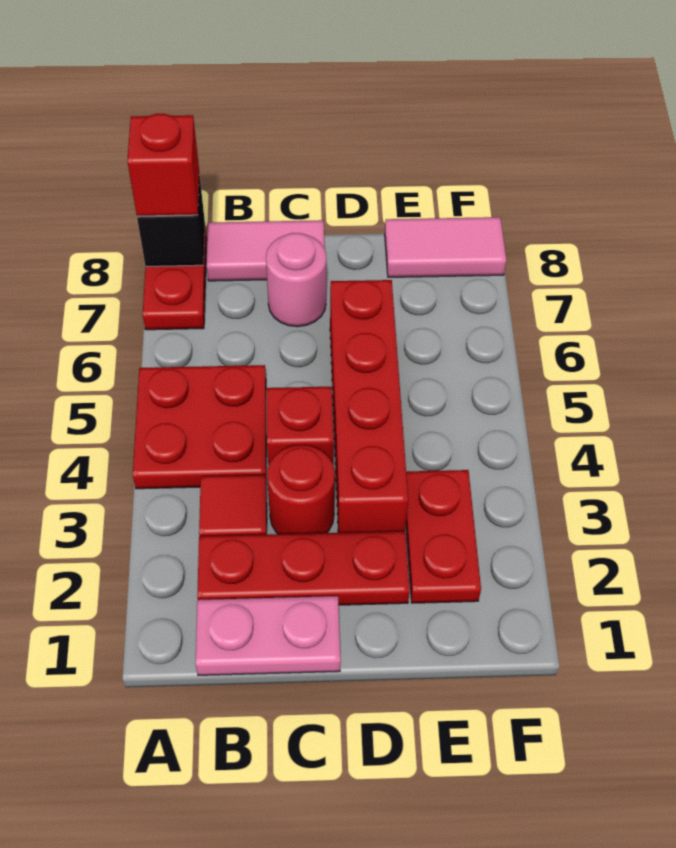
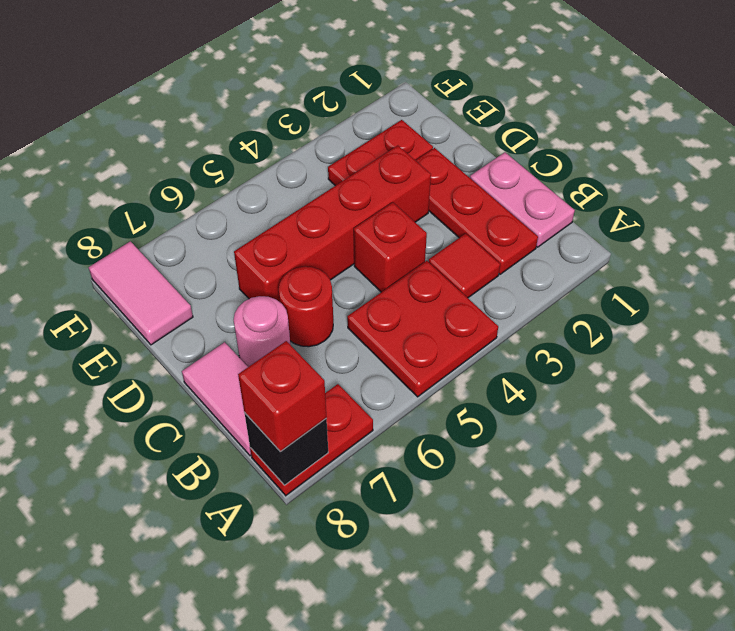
red 1x1 round brick [267,445,335,534] -> red 1x1 round brick moved to [279,267,333,347]

